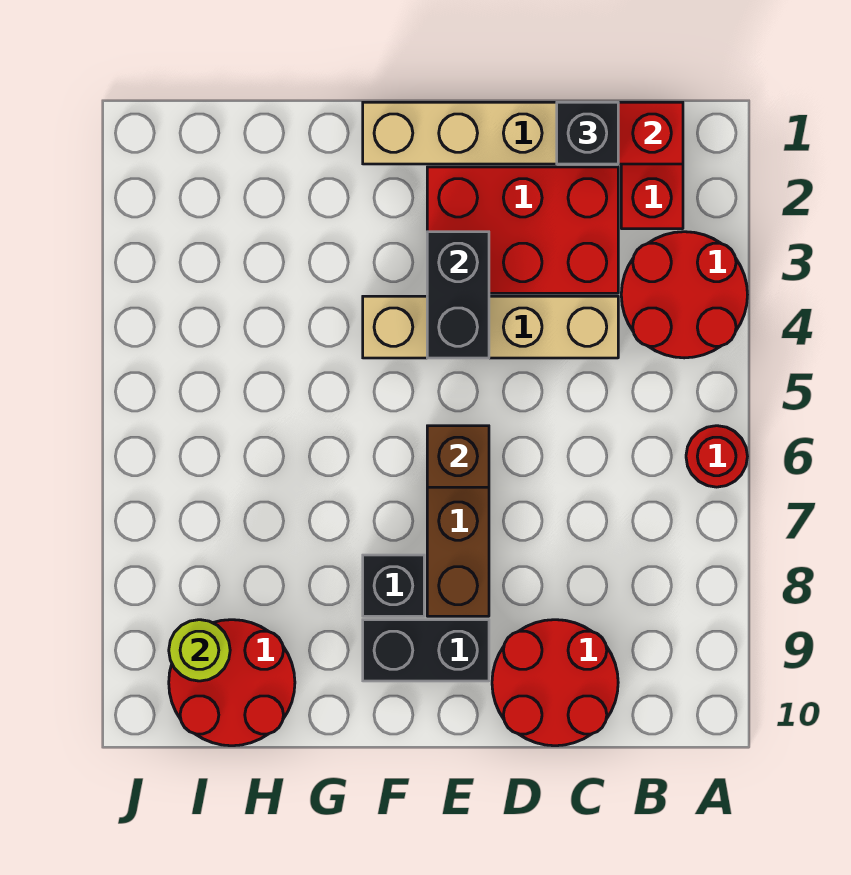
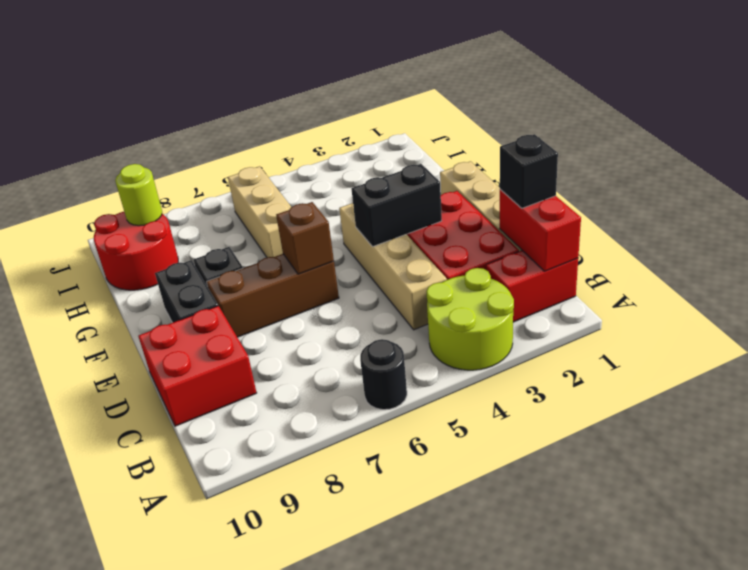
red 2x2 round brick [621,232,747,358] -> lime 2x2 round brick [426,268,514,370]
red 1x1 round brick [686,426,747,487] -> black 1x1 round brick [360,339,407,410]
red 2x2 round brick [492,620,618,746] -> red 2x2 brick [138,306,257,426]
none -> tan 1x3 brick [228,166,291,257]

